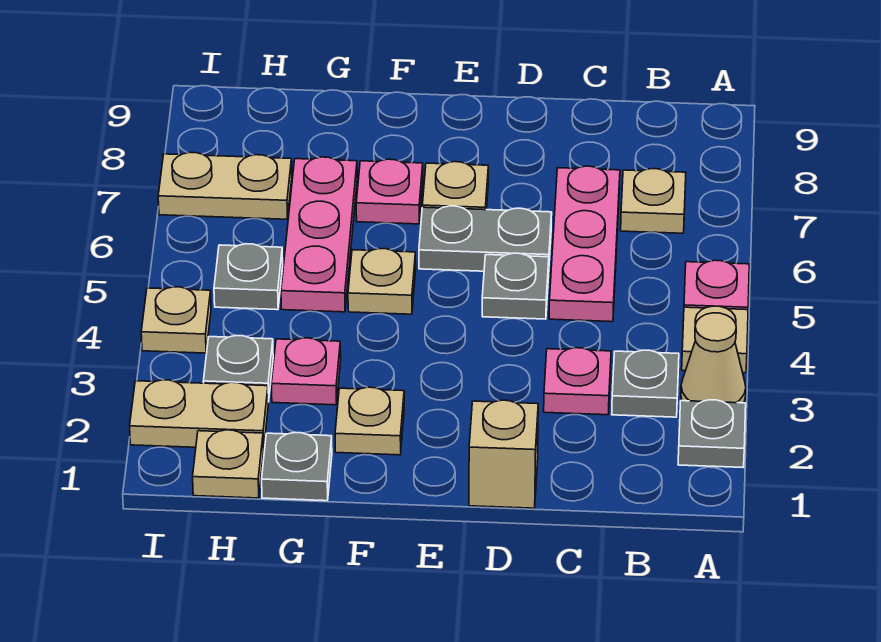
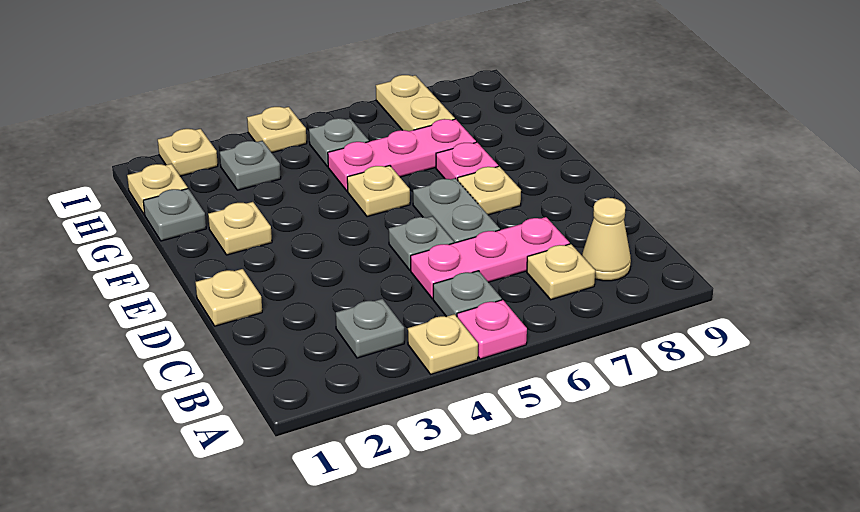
grey 1x1 plate [678,400,746,467] -> grey 1x1 plate moved to [433,271,502,317]
tan 1x1 cone [681,313,746,403] -> tan 1x1 cone moved to [582,198,631,281]
pink 1x1 plate [544,348,611,415] -> none
tan 1x1 brick [469,400,538,508] -> tan 1x1 plate [195,269,262,326]
pink 1x1 plate [271,338,341,405] -> none
tan 1x2 plate [130,380,268,450] -> tan 1x1 plate [158,129,218,176]

